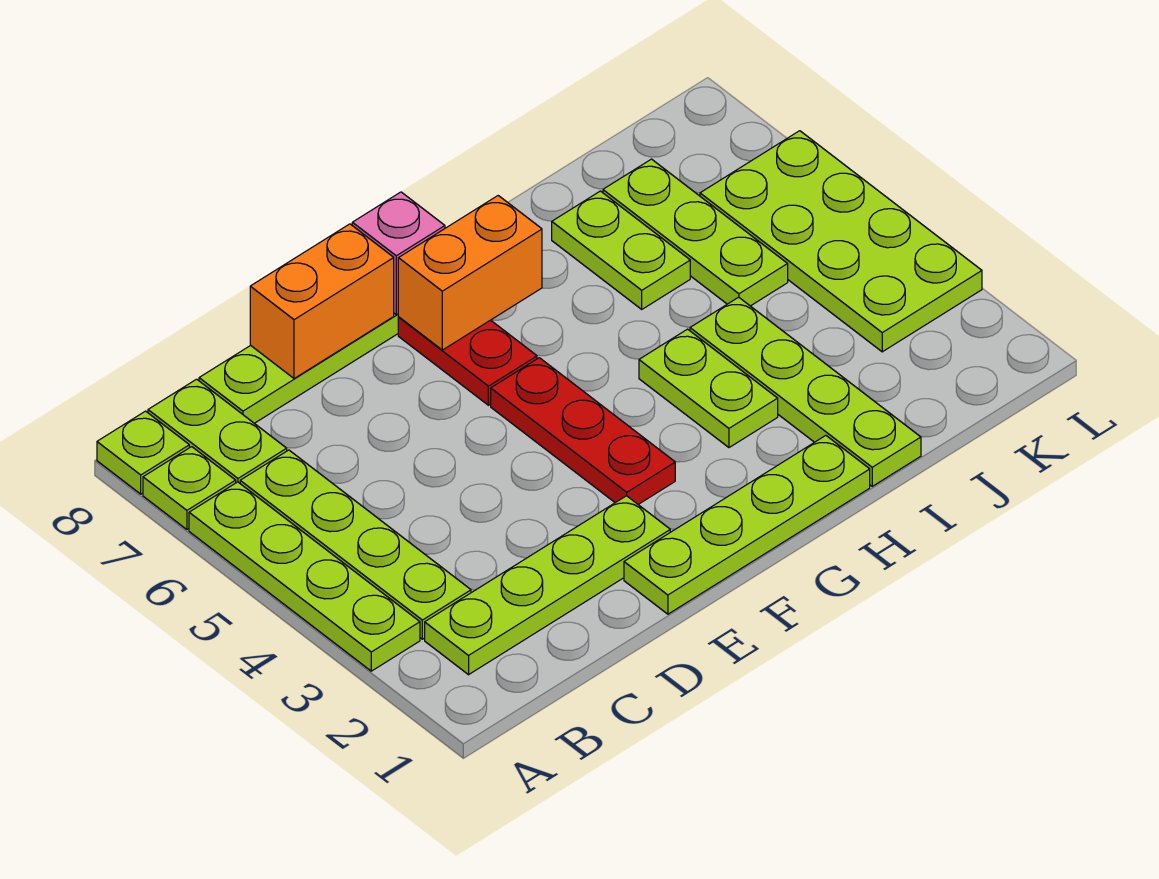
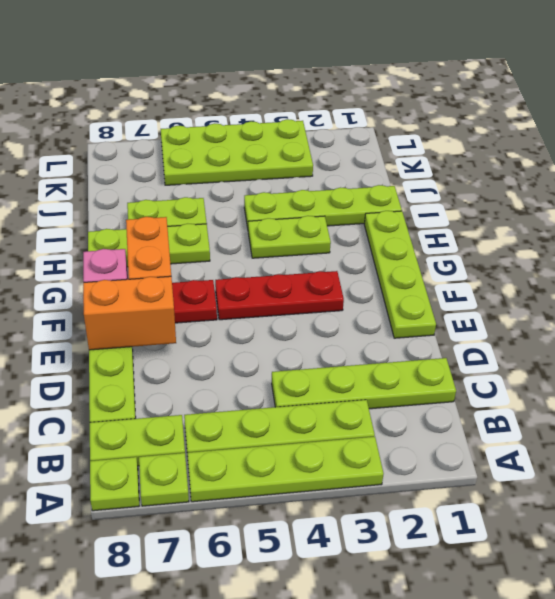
lime 1x4 plate [425,496,670,675] -> lime 1x4 plate turned to [272,358,456,409]
orange 1x2 brick [250,224,394,379] -> orange 1x2 brick turned to [83,276,176,350]
lime 1x3 plate [603,159,788,306] -> lime 1x3 plate moved to [88,224,210,267]

